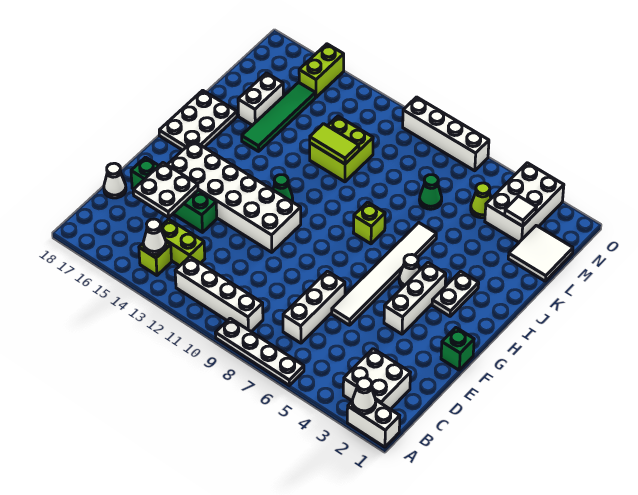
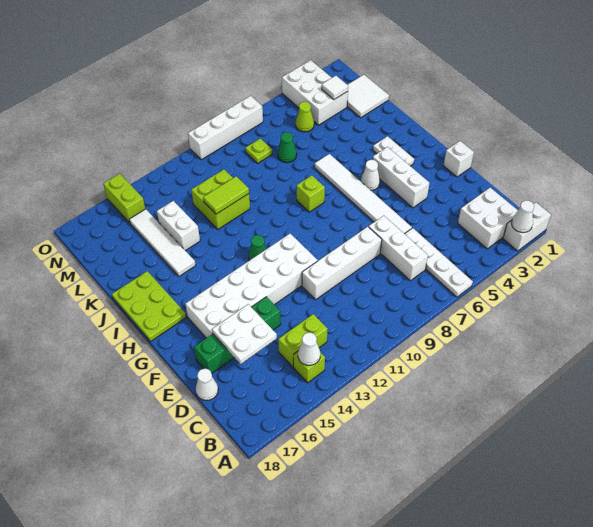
white 1x4 plate [215,319,304,385] -> white 1x4 plate turned to [405,228,473,297]
white 1x4 brick [175,257,263,332] -> white 1x4 brick moved to [302,227,382,300]
green 1x1 brick [441,328,474,370] -> white 1x1 brick [443,141,474,177]
white 2x3 plate [159,90,237,150] -> lime 2x3 plate [112,271,186,342]
green 1x4 tile [242,82,315,151] -> white 1x4 tile [129,209,196,276]
white 1x2 brick [238,73,283,125] -> white 1x2 brick moved to [157,201,200,251]
none -> lime 1x1 plate [245,138,272,163]

